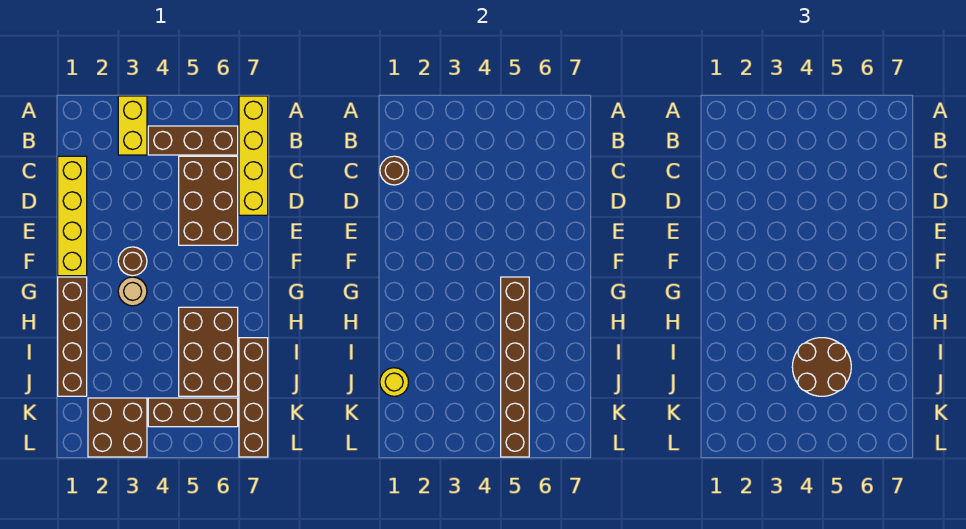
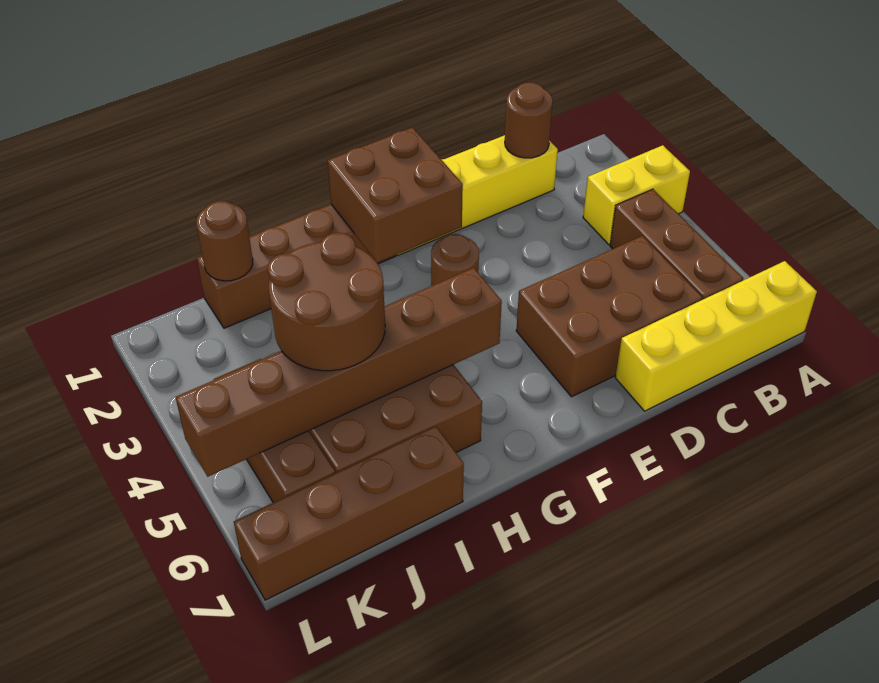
tan 1x1 round brick [118,277,147,306] -> none
yellow 1x1 round brick [380,368,409,396] -> brown 1x1 round brick [196,201,253,281]
brown 2x2 brick [88,398,147,457] -> brown 2x2 brick moved to [327,127,463,263]

